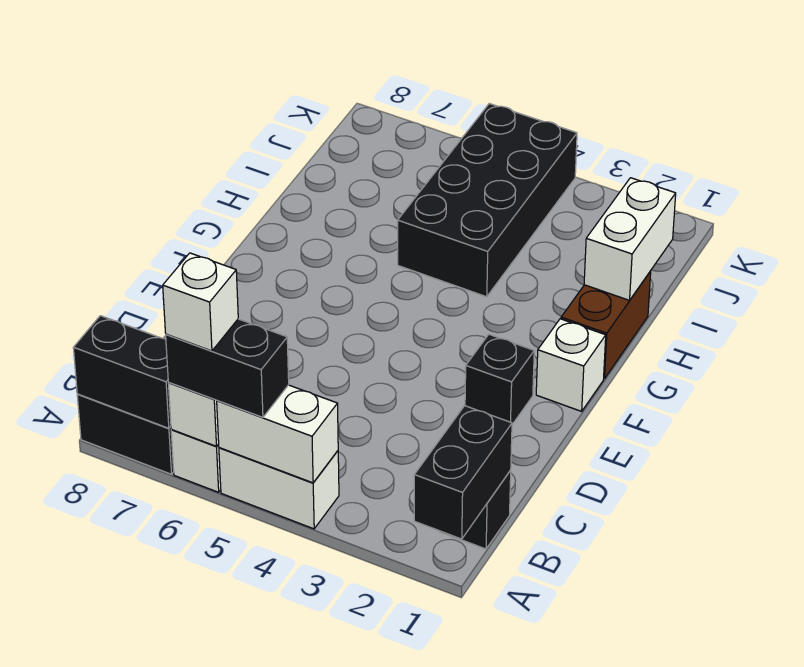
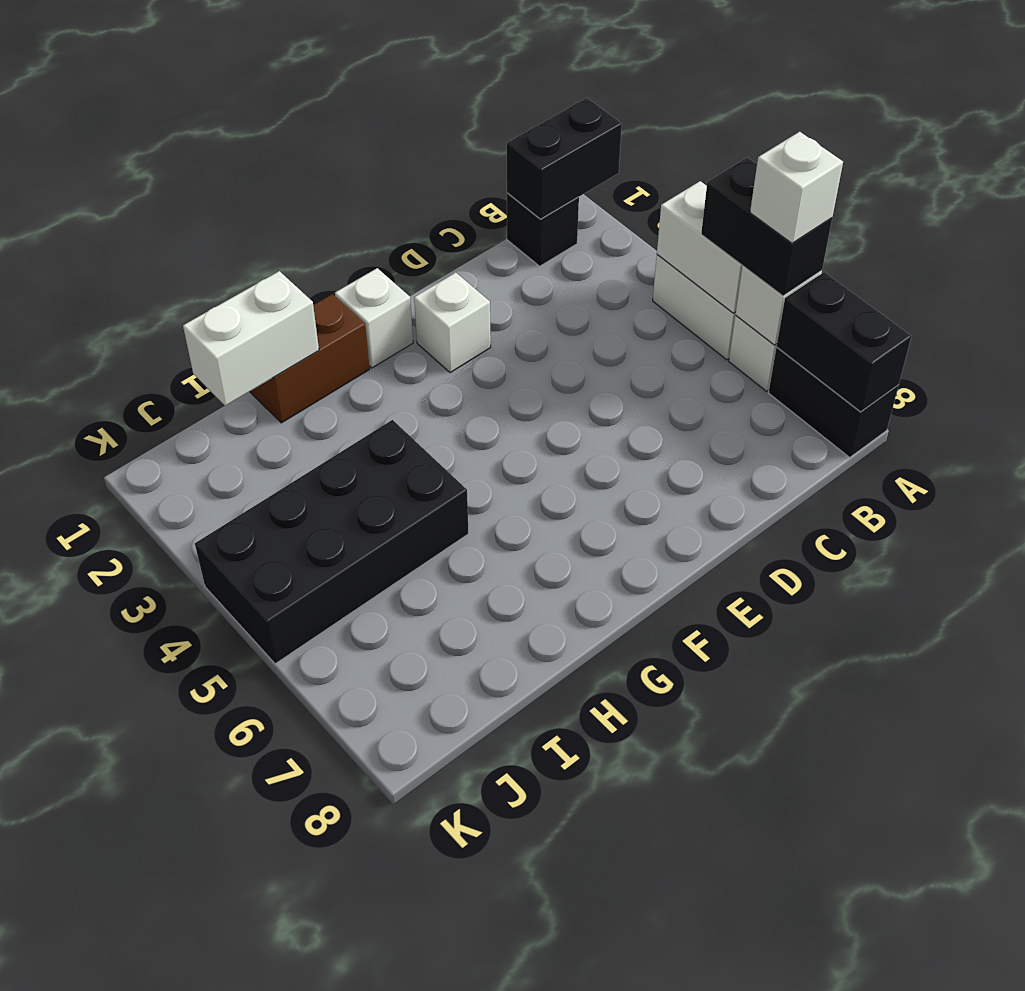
black 1x1 brick [465,334,534,425] -> white 1x1 brick [414,273,491,373]

